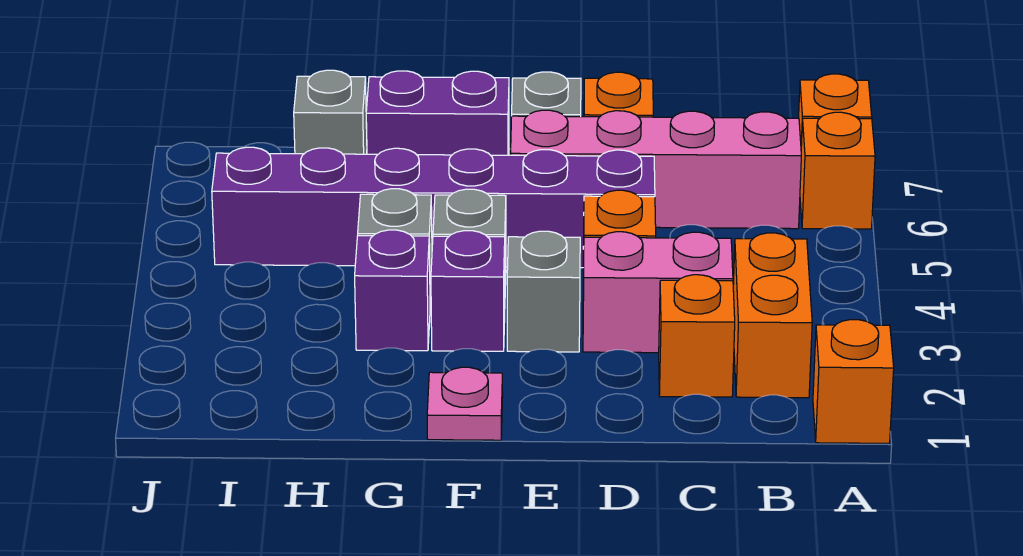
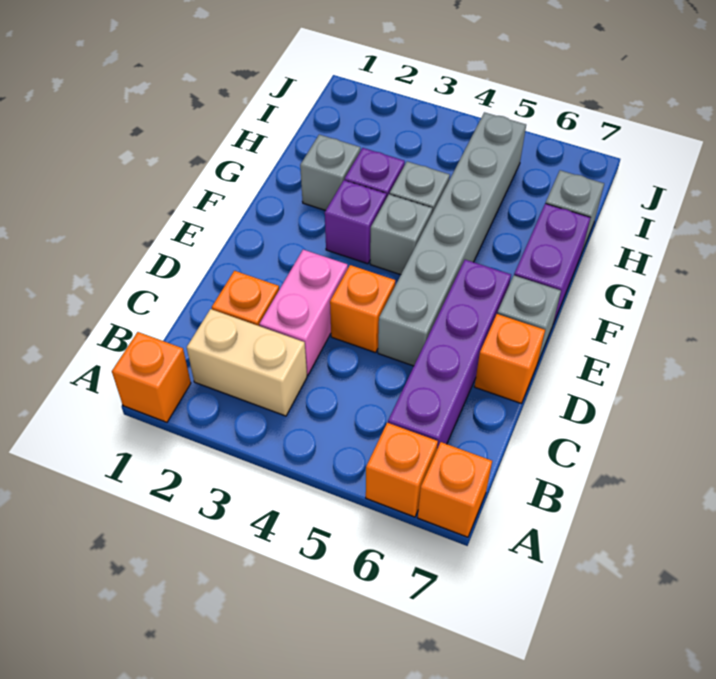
orange 1x2 brick [733,233,812,398] -> tan 1x2 brick [187,309,307,416]
pink 1x4 brick [511,110,801,229] -> purple 1x4 brick [388,260,511,449]
purple 1x6 brick [212,147,655,268] -> grey 1x6 brick [378,112,526,366]
grey 1x1 brick [507,231,580,352] -> grey 1x1 brick moved to [300,135,360,211]
pink 1x1 plate [427,367,503,440] -> none

